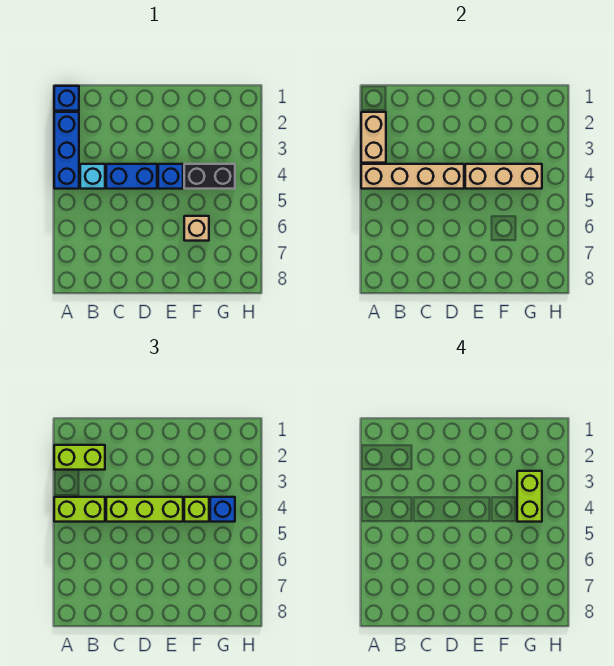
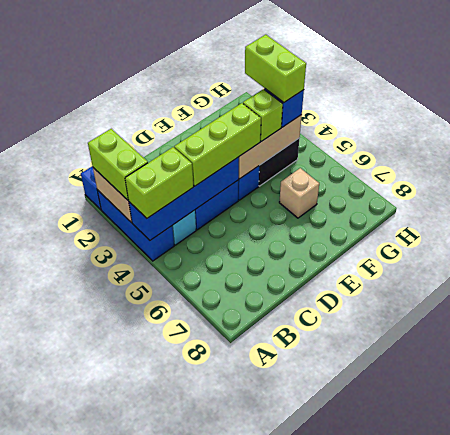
lime 1x2 brick [54,445,105,470] -> lime 1x2 brick turned to [88,129,148,200]
tan 1x4 brick [361,164,464,189] -> blue 1x4 brick [129,157,239,240]

